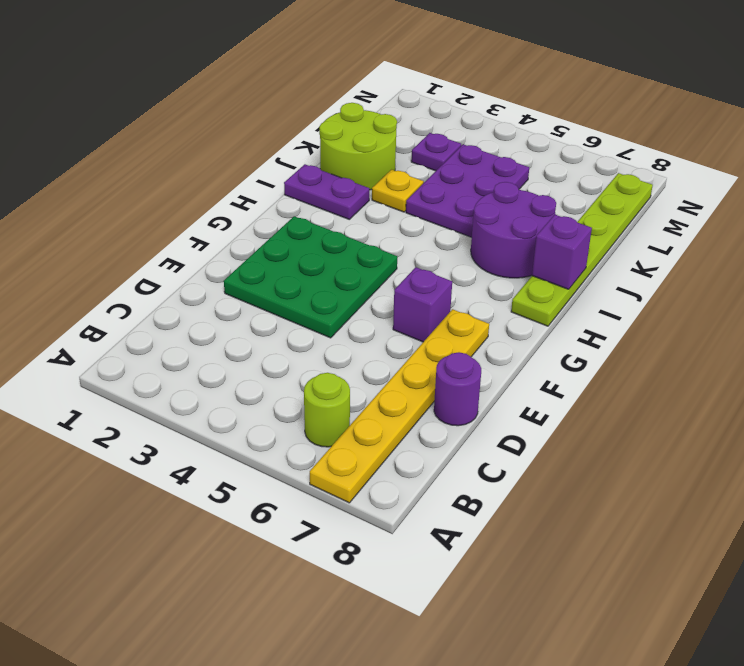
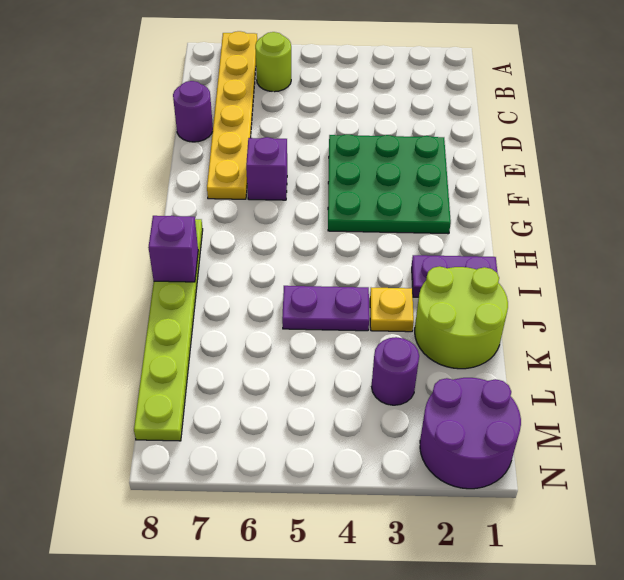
purple 2x2 round brick [471,182,556,278] -> purple 2x2 round brick moved to [420,378,521,489]
purple 2x3 plate [406,144,529,237] -> purple 1x2 plate [282,286,369,331]
purple 1x1 plate [411,133,461,171] -> purple 1x1 round brick [372,337,419,405]

